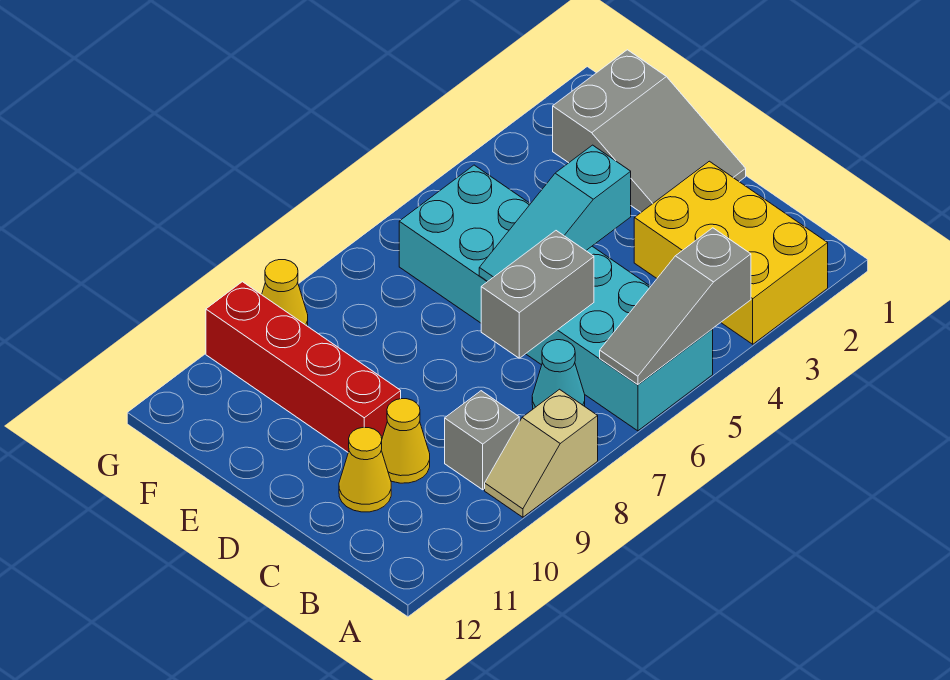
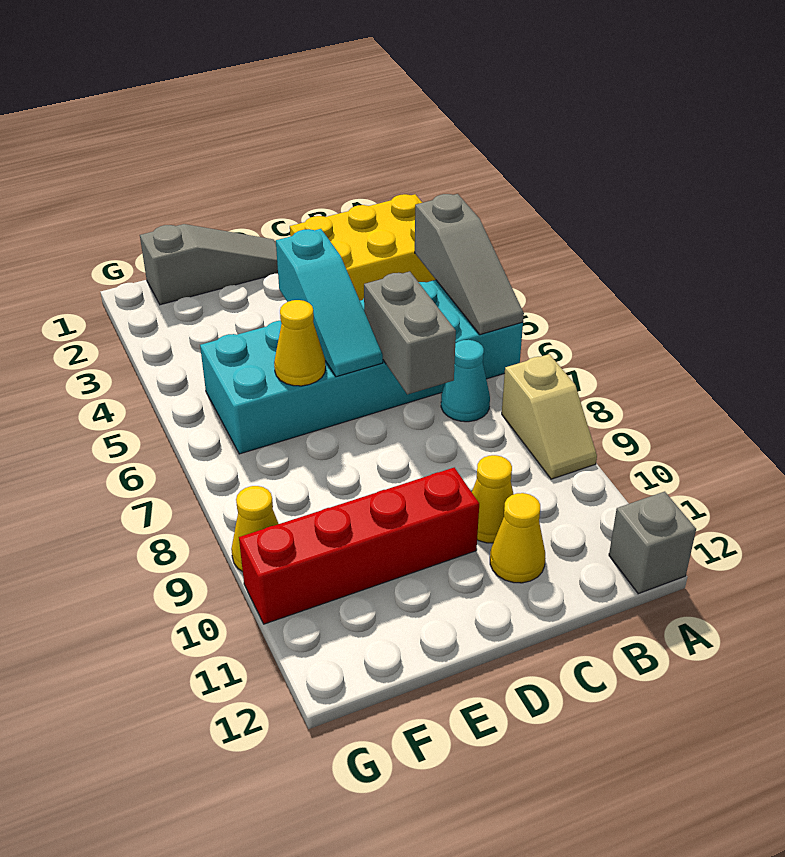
grey 1x1 brick [445,391,519,490] -> grey 1x1 brick moved to [609,492,696,594]
grey 2x3 slope [553,50,746,212] -> grey 1x3 slope [140,224,278,305]
none -> yellow 1x1 cone [274,300,326,386]

